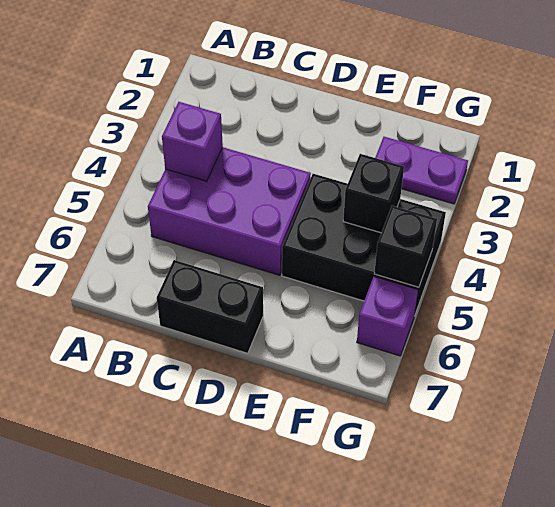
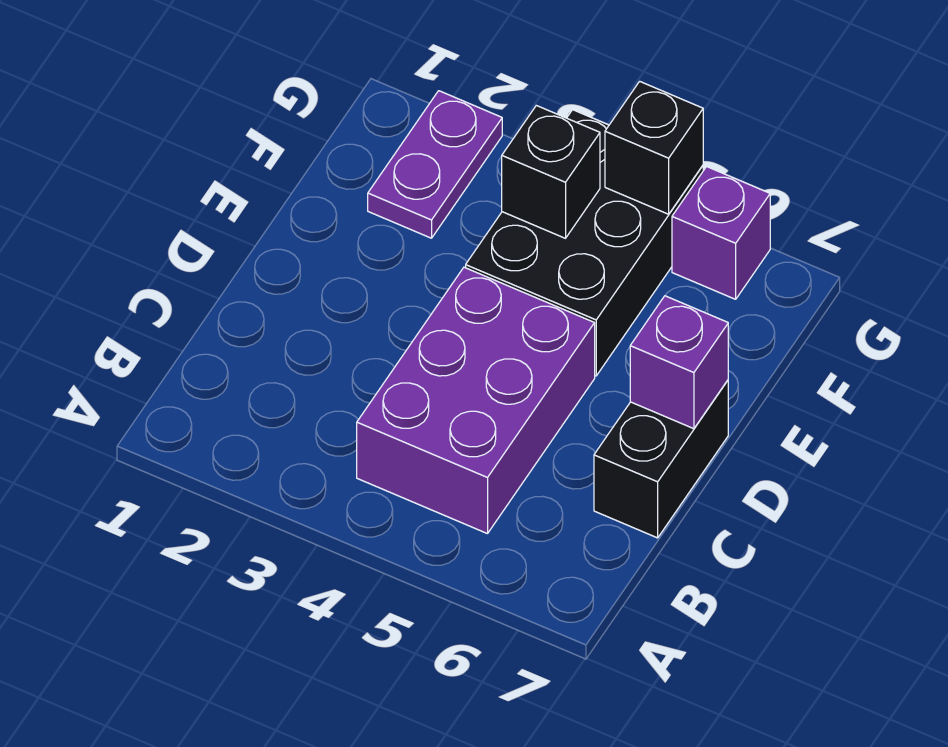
purple 1x1 brick [162,102,223,181] -> purple 1x1 brick moved to [630,296,728,429]

